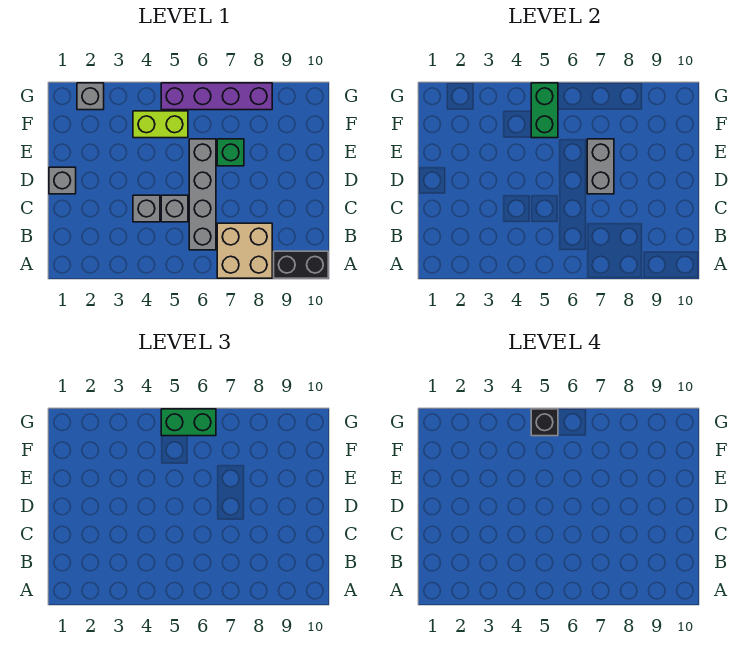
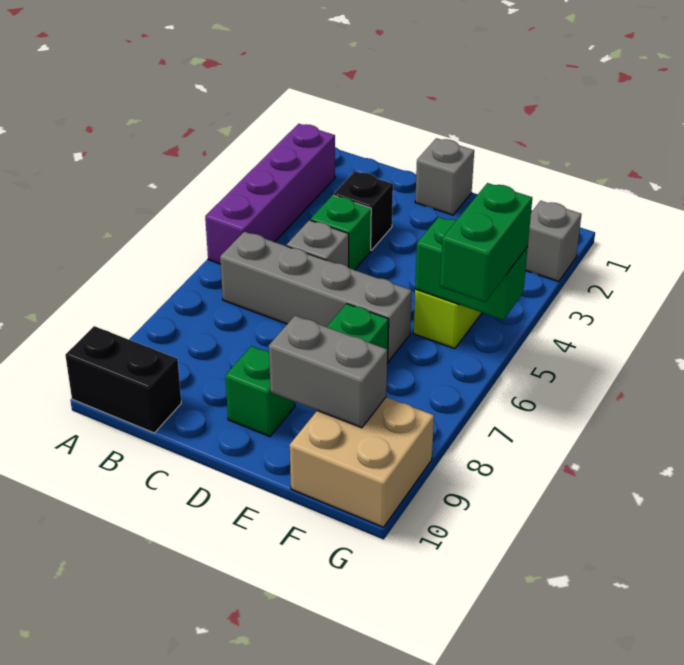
tan 2x2 brick [217,223,272,278] -> tan 2x2 brick moved to [290,397,434,527]
black 1x2 brick [274,251,328,278] -> black 1x2 brick turned to [65,326,181,433]
grey 1x1 brick [133,195,160,222] -> green 1x1 brick [310,195,371,270]
grey 1x2 brick [587,139,614,194] -> grey 1x2 brick moved to [269,316,387,428]
none -> green 1x1 brick [225,346,295,436]
purple 1x4 brick [161,83,272,110] -> purple 1x4 brick moved to [205,124,335,264]
black 1x1 brick [531,409,558,436] -> black 1x1 brick moved to [333,171,393,250]

